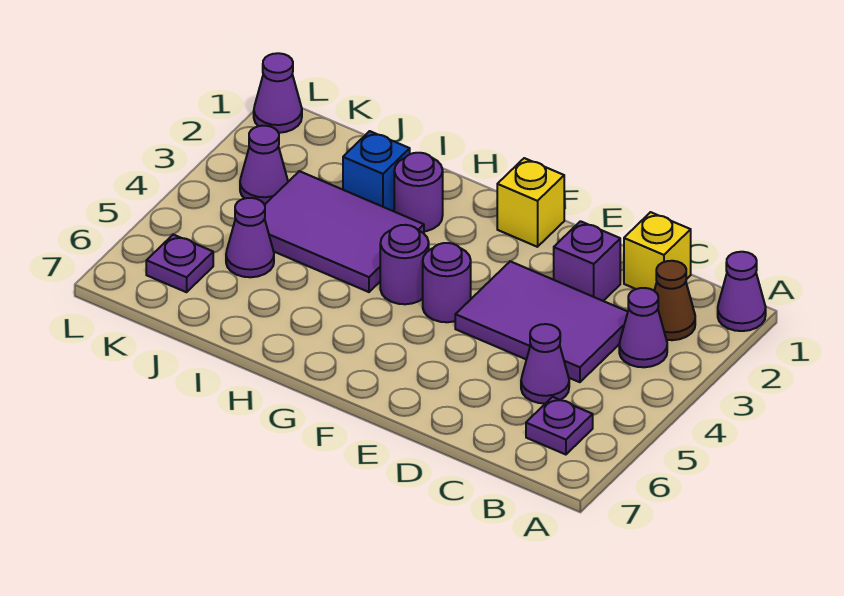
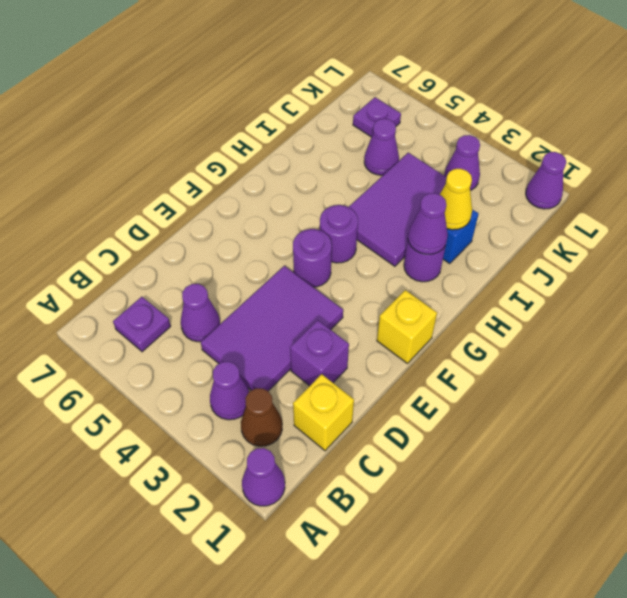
none -> purple 1x1 cone [408,193,448,254]
none -> yellow 1x1 cone [440,169,472,230]

